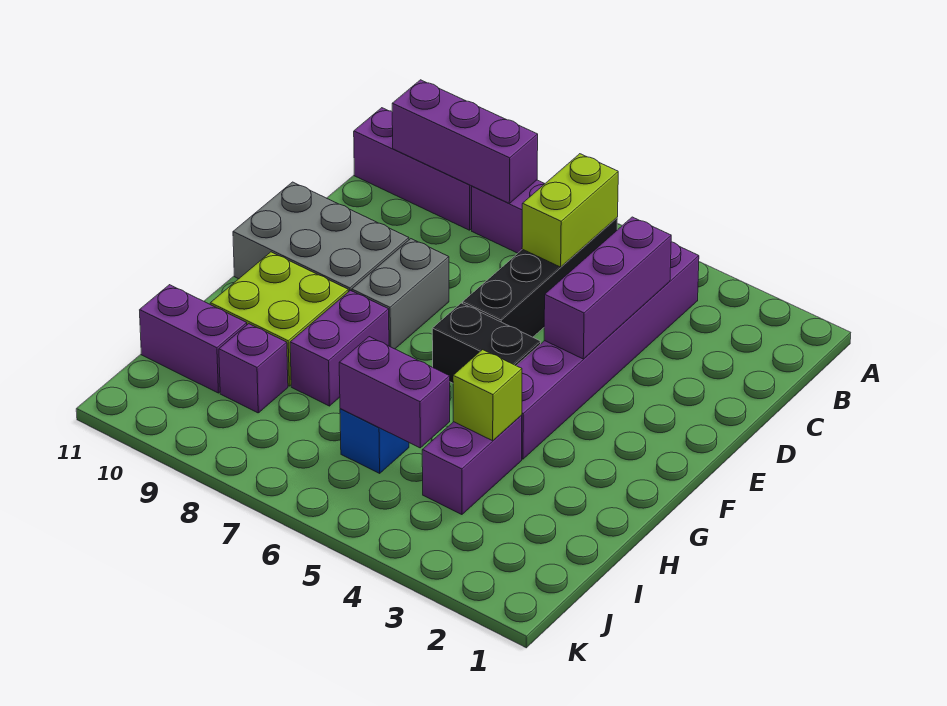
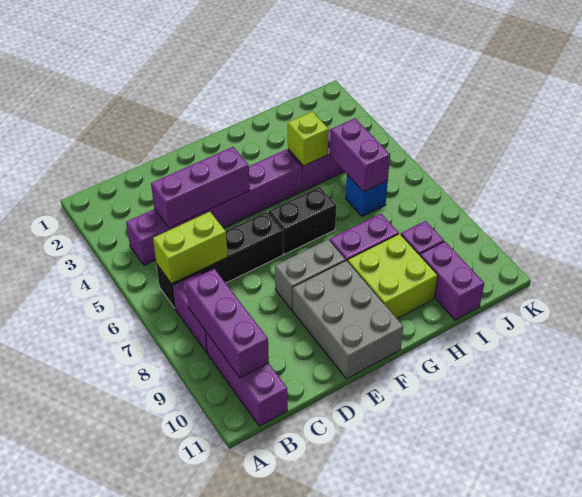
black 1x2 brick [432,303,541,383] -> black 1x2 brick turned to [268,187,336,254]

